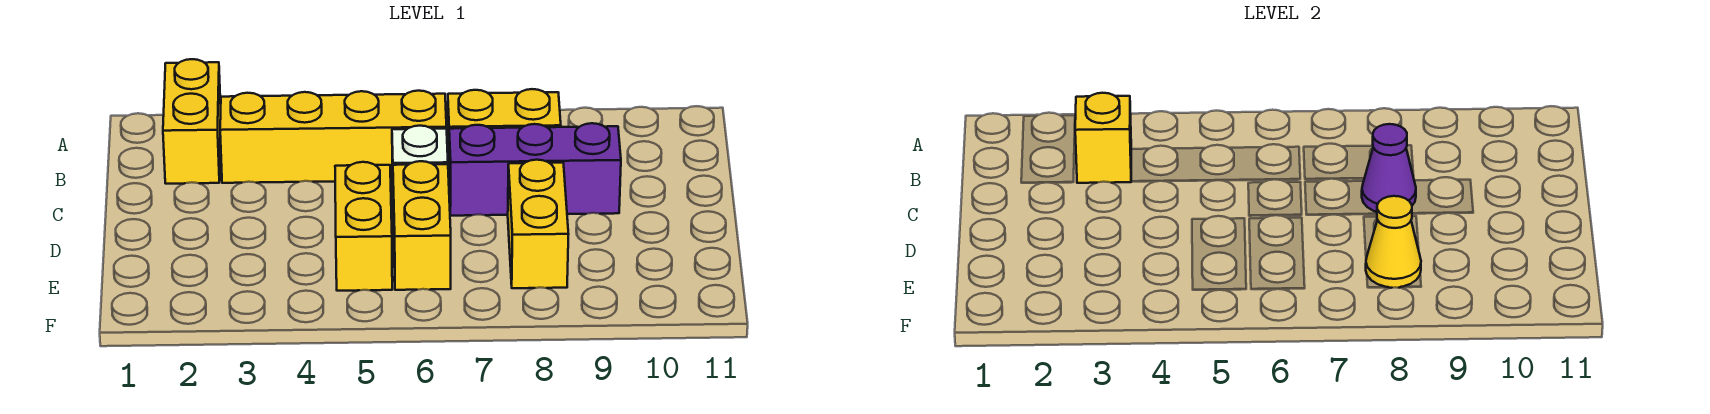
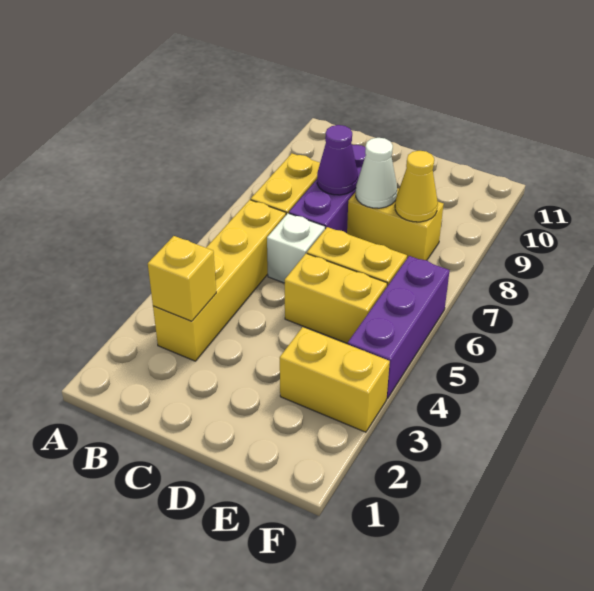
yellow 1x2 brick [163,59,221,184] -> yellow 1x2 brick moved to [280,327,390,432]
none -> white 1x1 cone [356,138,397,208]
none -> purple 1x3 brick [348,256,450,398]

